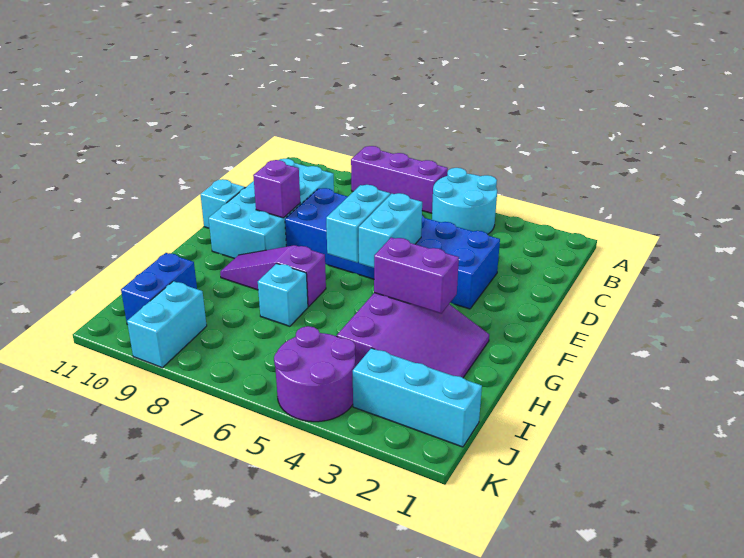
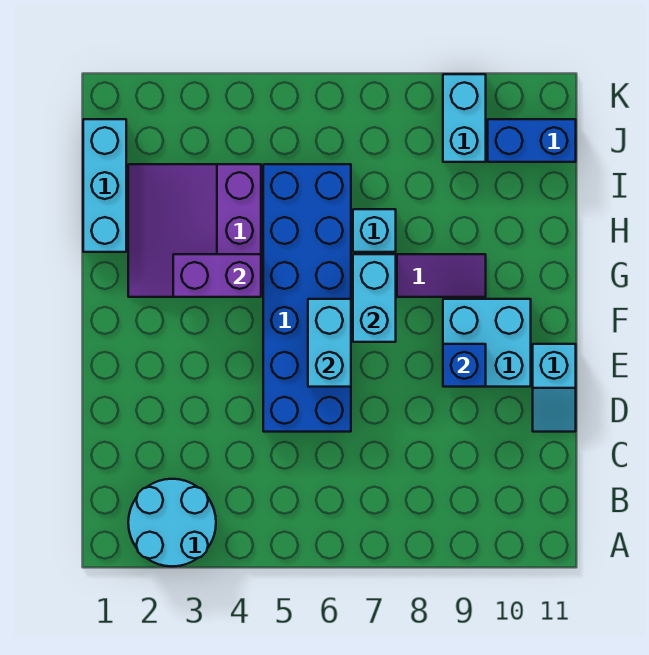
cyan 2x2 round brick [432,168,497,234] -> cyan 2x2 round brick moved to [128,479,216,567]
purple 1x3 brick [351,146,448,213] -> none
cyan 2x4 brick [209,159,334,259] -> cyan 2x2 brick [443,299,531,387]
blue 2x6 brick [285,188,500,309] -> blue 2x6 brick turned to [263,164,351,432]
cyan 1x2 brick [359,193,422,268] -> cyan 1x2 brick moved to [353,254,396,342]
purple 1x1 brick [253,160,300,218] -> blue 1x1 brick [443,344,486,387]
blue 1x2 brick [121,253,197,325] -> blue 1x2 brick turned to [488,119,576,162]
cyan 1x3 brick [353,348,482,447] -> cyan 1x3 brick turned to [83,119,126,252]
purple 2x2 round brick [274,326,355,422] -> none

